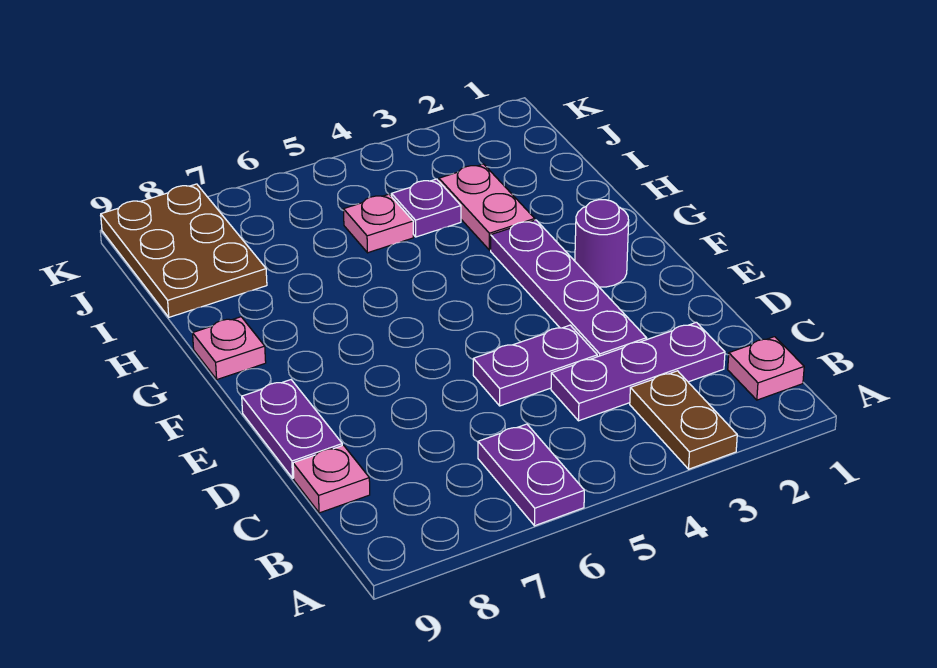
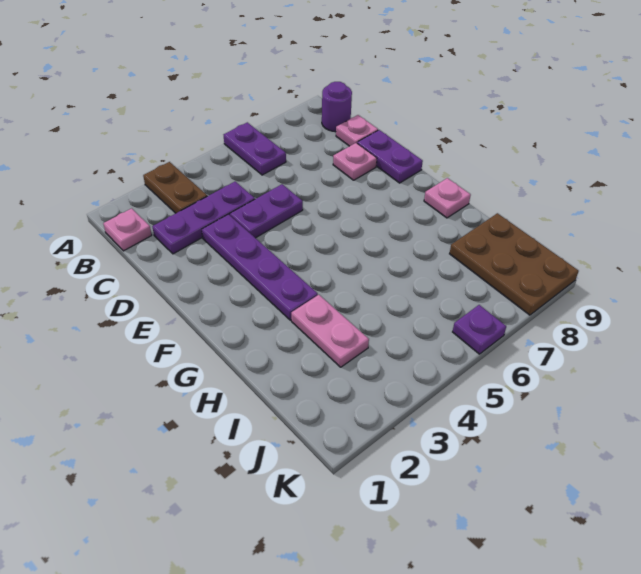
purple 1x1 round brick [575,200,629,287] -> purple 1x1 round brick moved to [322,82,352,132]
purple 1x1 plate [392,179,461,237] -> purple 1x1 plate moved to [453,305,506,354]
pink 1x1 plate [343,194,413,253] -> pink 1x1 plate moved to [333,143,377,180]

